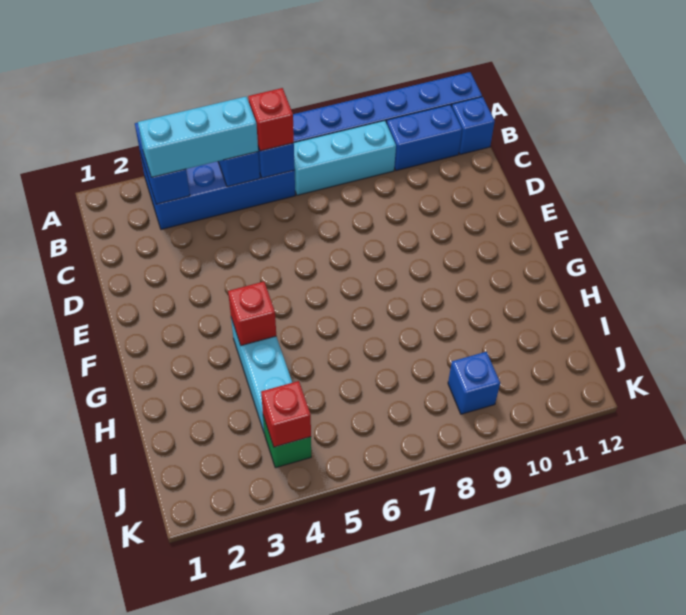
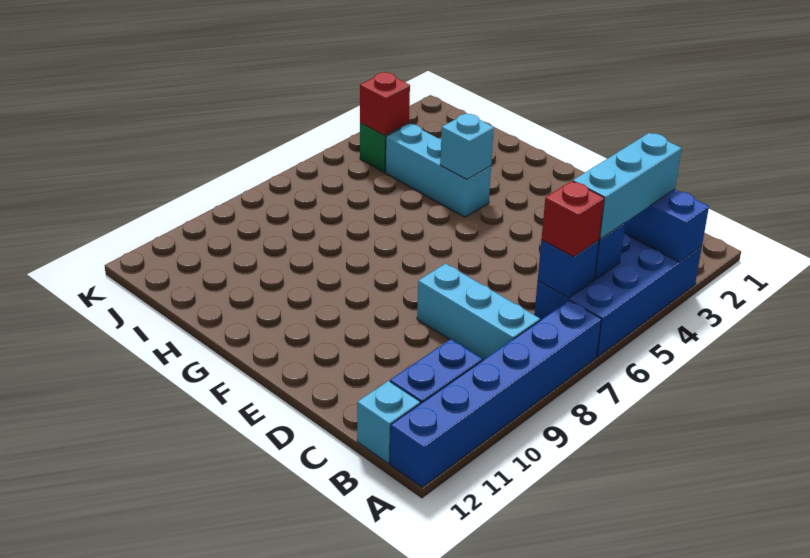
cyan 1x3 brick [294,121,396,195] -> cyan 1x3 brick turned to [417,264,540,360]
blue 1x1 brick [452,97,495,154] -> cyan 1x1 brick [357,381,420,464]
red 1x1 brick [228,282,276,346] -> cyan 1x1 brick [440,113,494,180]
blue 1x1 brick [448,352,500,414] -> none

